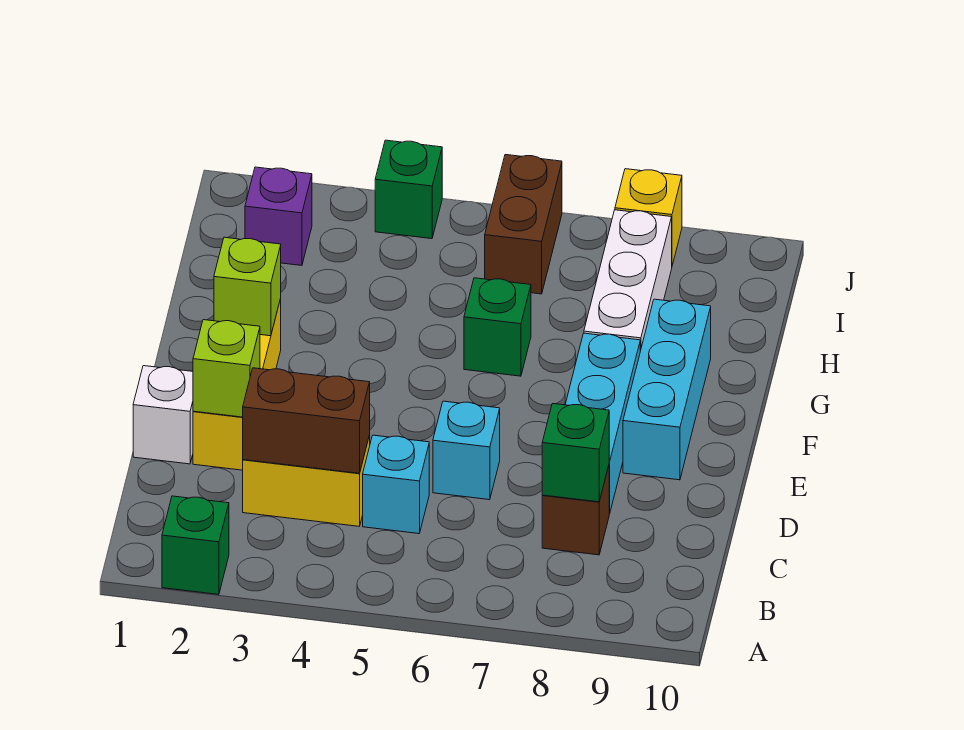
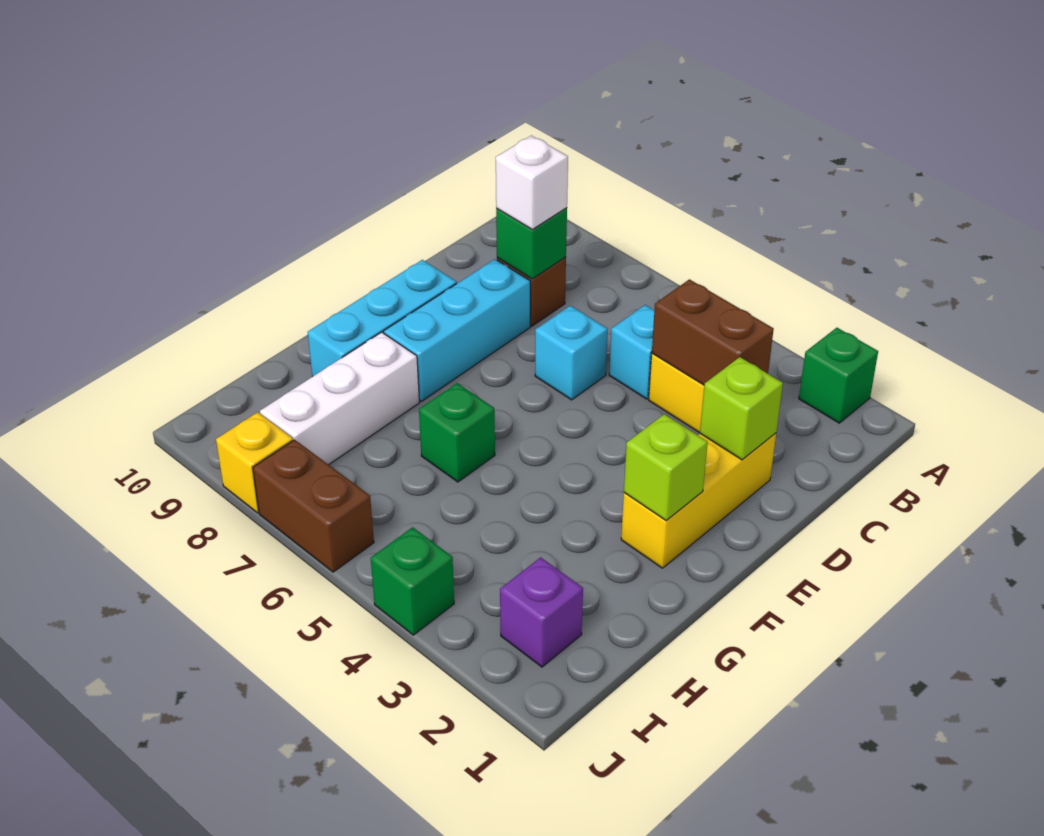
white 1x1 brick [133,366,193,464] -> white 1x1 brick moved to [496,136,568,229]
brown 1x2 brick [485,155,562,294] -> brown 1x2 brick turned to [253,440,374,572]

